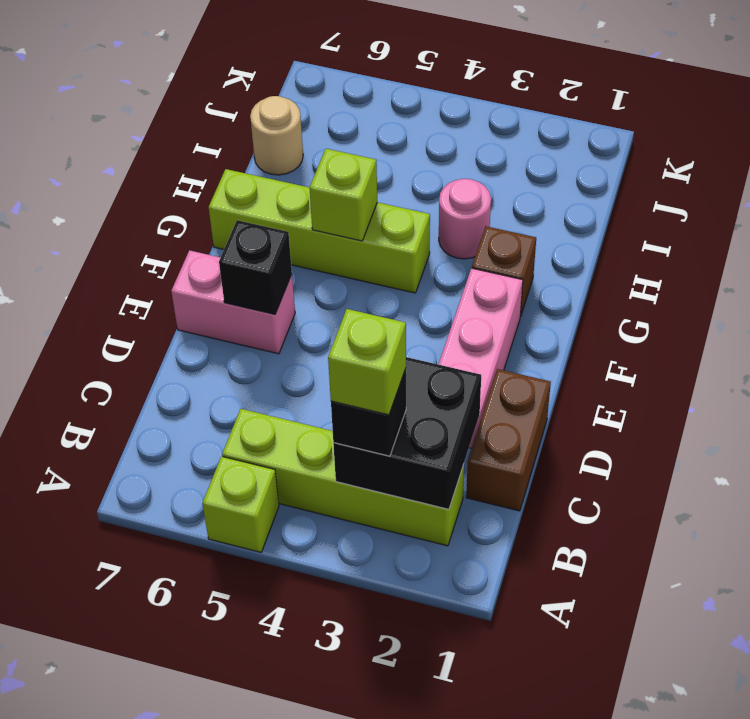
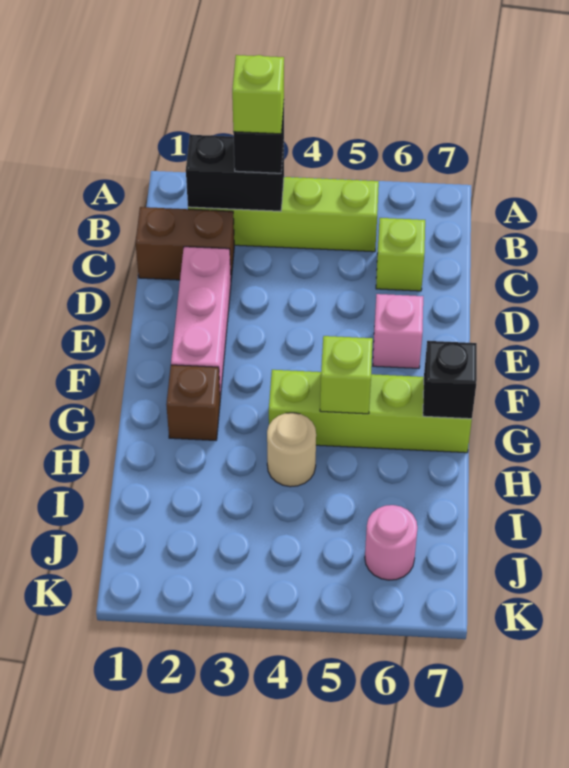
lime 1x1 brick [202,456,279,552] -> lime 1x1 brick moved to [376,218,425,291]
black 2x2 brick [333,357,481,509] -> black 1x2 brick [186,135,284,211]
brown 1x2 brick [466,369,551,511] -> brown 1x2 brick turned to [136,207,234,280]
pink 1x2 brick [171,250,295,354] -> pink 1x1 brick [373,294,423,368]
black 1x1 brick [219,220,292,314] -> black 1x1 brick moved to [423,341,477,419]
pink 1x1 round brick [439,179,491,259] -> pink 1x1 round brick moved to [365,505,418,580]
tan 1x1 round brick [250,96,303,175] -> tan 1x1 round brick moved to [267,413,316,487]

